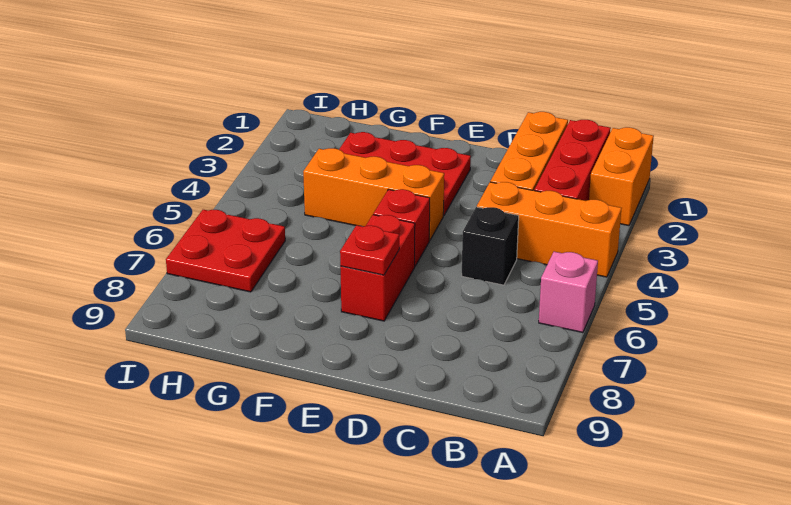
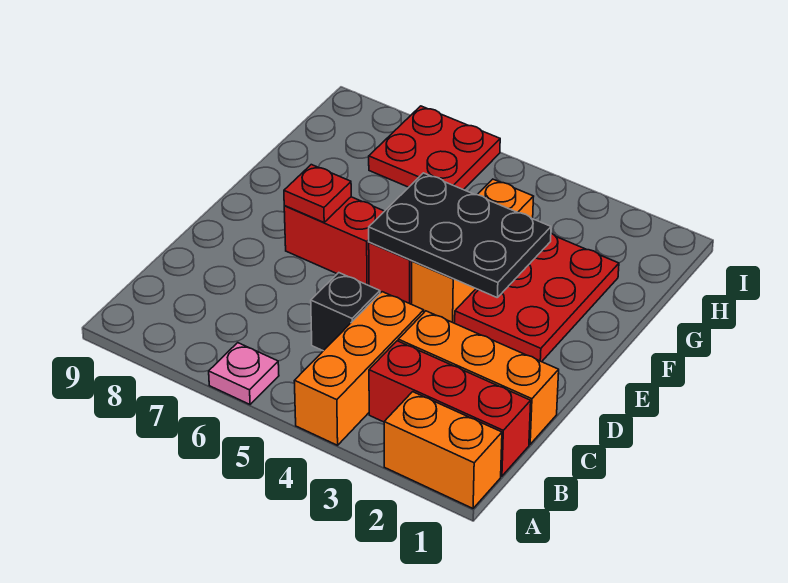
pink 1x1 brick [539,252,598,333] -> pink 1x1 plate [209,343,279,404]
none -> black 2x3 plate [369,173,551,297]

